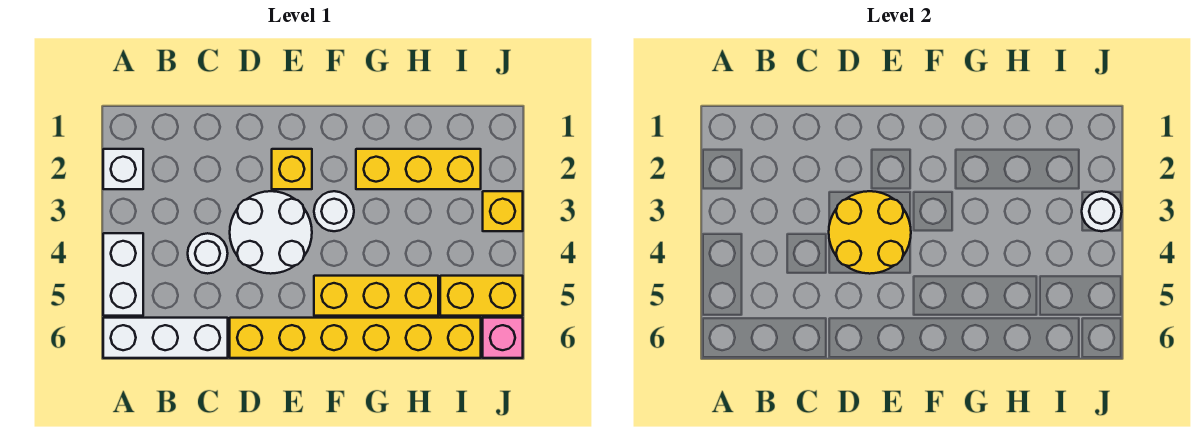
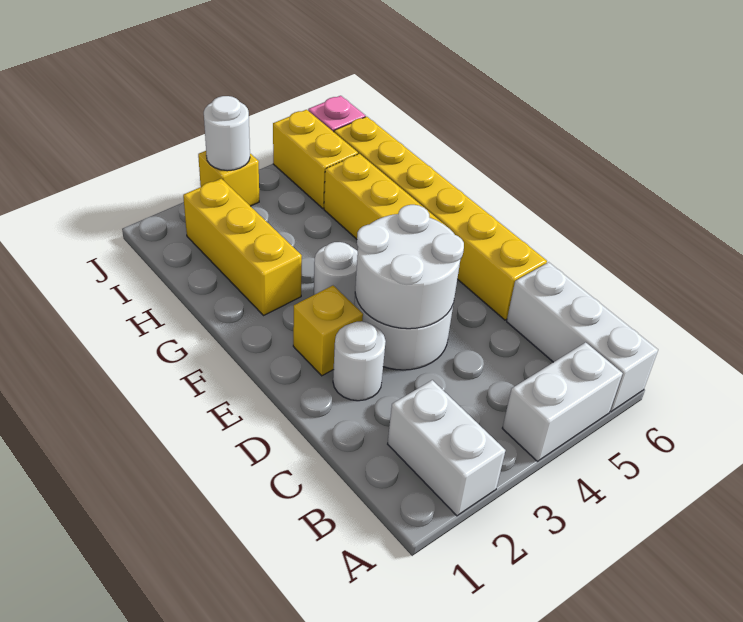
white 1x1 brick [103,149,143,189] -> white 1x2 brick [388,380,506,516]
white 1x1 round brick [188,233,228,274] -> white 1x1 round brick moved to [333,321,386,401]
yellow 2x2 round brick [829,191,911,274] -> white 2x2 round brick [355,205,464,329]

